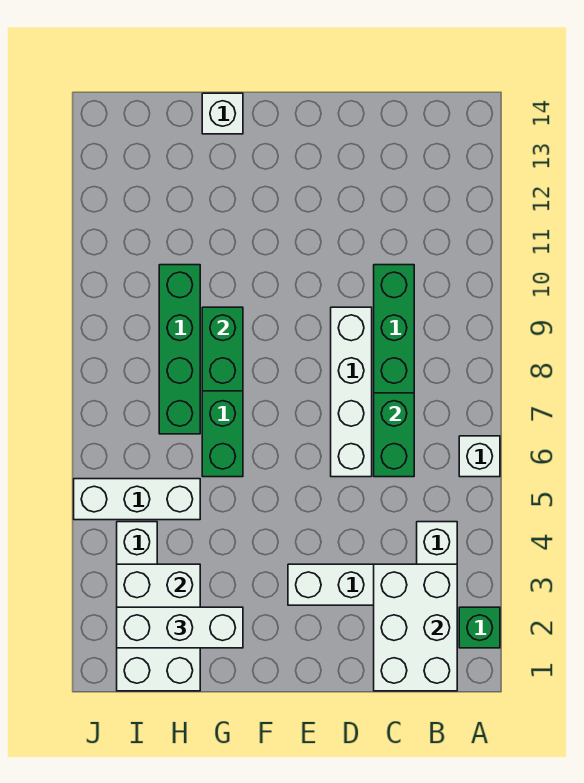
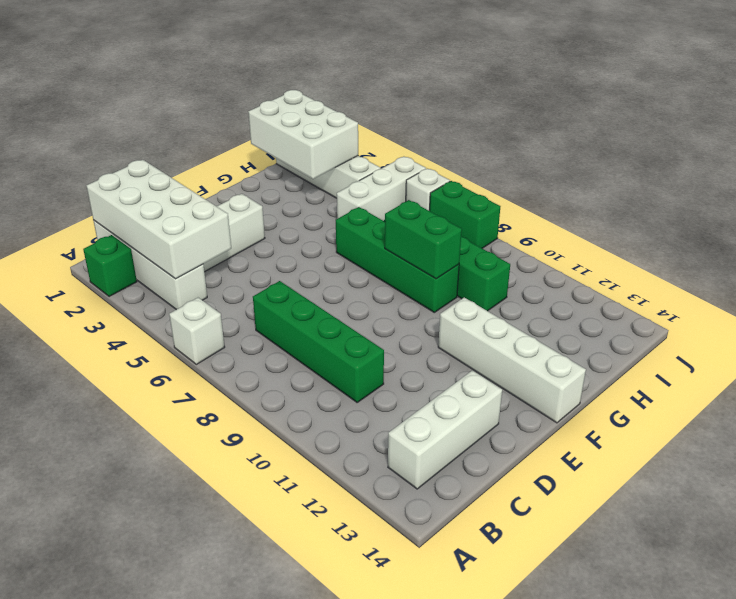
white 2x3 brick [374,564,457,691] -> white 2x4 brick [87,160,231,279]
green 1x2 brick [374,393,414,477] -> green 1x2 brick moved to [430,181,500,248]
white 1x4 brick [331,307,372,477] -> white 1x4 brick moved to [438,297,586,423]
white 1x3 brick [117,607,243,648] -> white 1x3 brick moved to [388,370,502,489]
white 1x1 brick [202,93,243,134] -> white 1x1 brick moved to [406,168,450,211]

